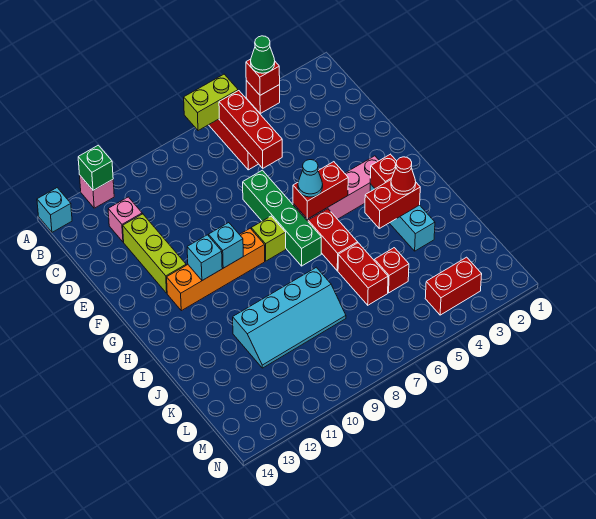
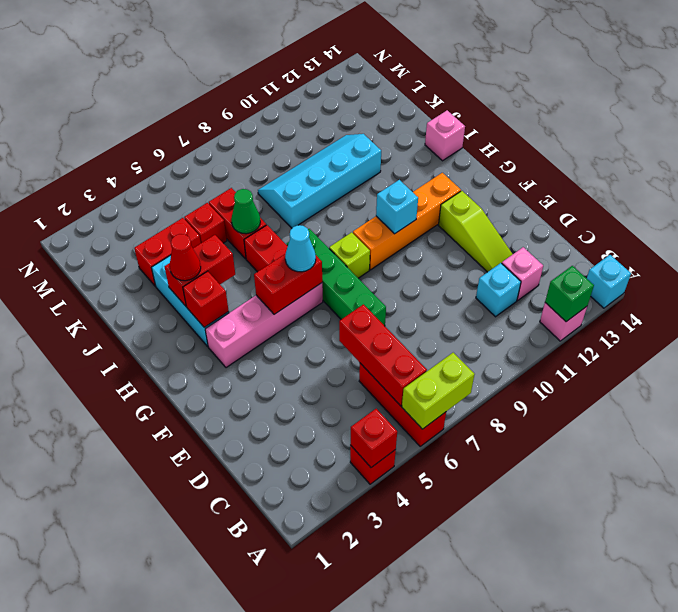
green 1x1 cone [251,36,275,73] -> green 1x1 cone moved to [231,189,260,234]
lime 1x3 brick [123,214,186,293] -> lime 1x3 slope [438,191,513,272]
cyan 1x1 brick [187,235,222,280] -> cyan 1x1 brick moved to [476,263,521,317]
none -> pink 1x1 brick [425,110,465,161]
red 1x2 brick [425,257,482,315] -> red 1x2 brick moved to [134,218,201,286]

